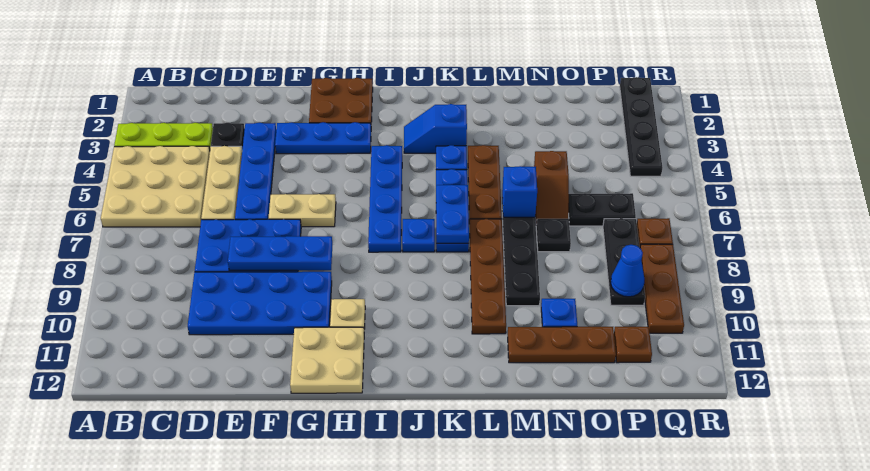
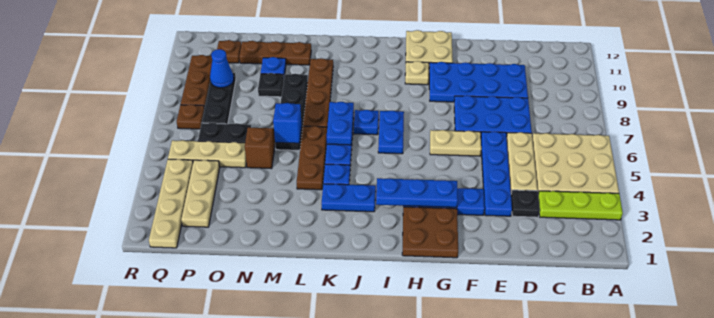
blue 1x3 plate [228,236,332,271] -> blue 1x3 plate moved to [376,178,458,207]
blue 1x4 plate [368,145,402,252] -> blue 1x2 plate [378,111,404,154]
blue 1x2 slope [404,104,467,153] -> blue 1x2 plate [322,184,376,212]
black 1x1 plate [536,219,571,252] -> black 1x1 plate moved to [258,73,284,97]
none -> tan 1x3 plate [168,140,247,168]
none -> tan 1x3 plate [181,160,220,227]
black 1x4 plate [620,77,663,176] -> tan 1x4 plate [149,159,193,248]

